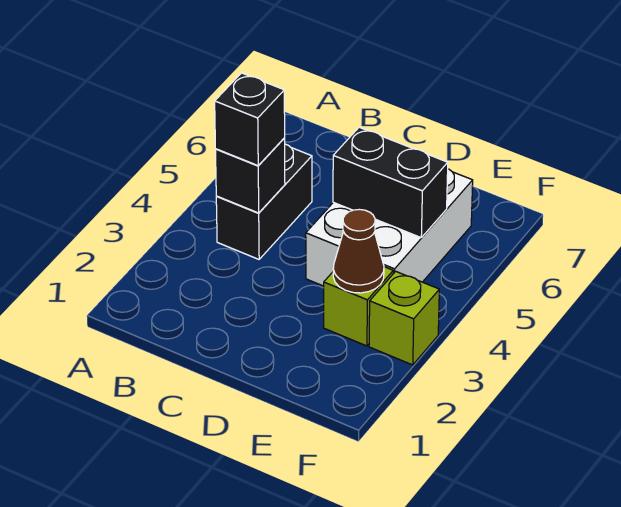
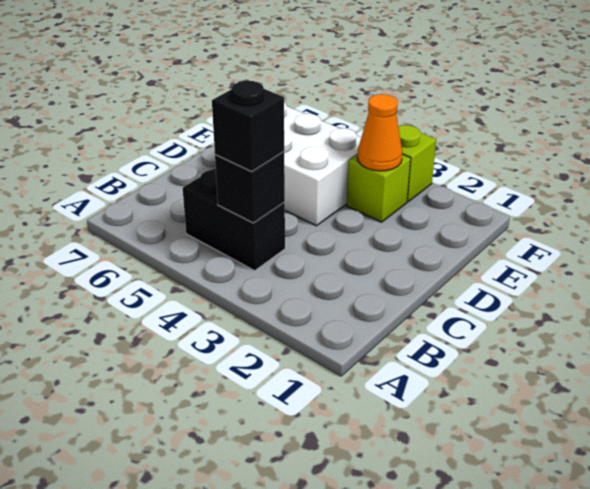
black 1x2 brick [333,127,448,237] -> none
brown 1x1 cone [333,209,384,293] -> orange 1x1 cone [357,94,402,171]

